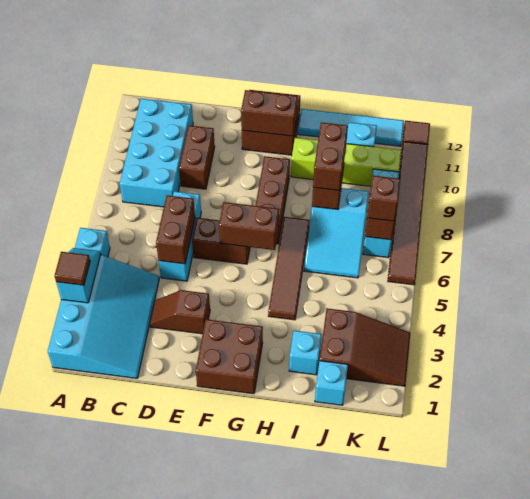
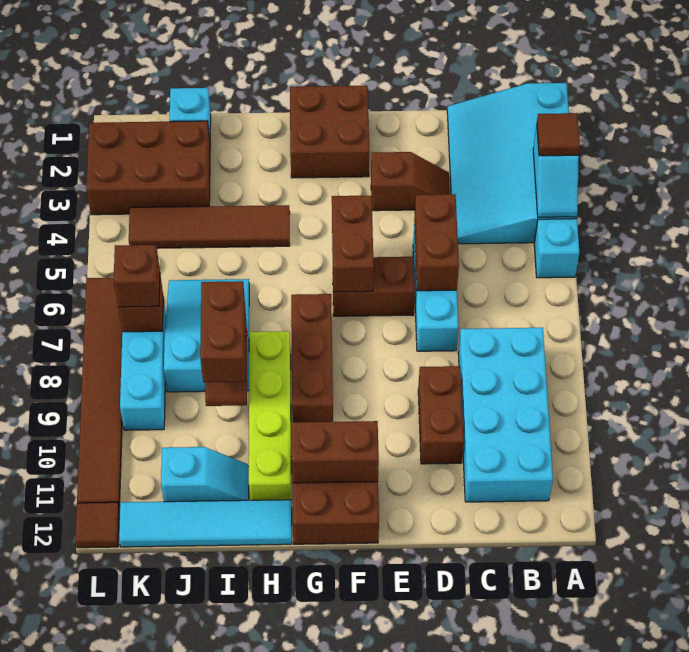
brown 1x2 brick [219,202,279,250] -> brown 1x2 brick turned to [332,196,374,292]
brown 1x4 tile [268,217,310,320] -> brown 1x4 tile turned to [129,205,290,248]
lime 1x4 brick [291,138,401,186] -> lime 1x4 brick turned to [248,331,291,500]
cyan 1x1 brick [289,331,322,375] -> none
brown 2x3 slope [320,308,410,386] -> brown 2x3 brick [86,121,210,215]

